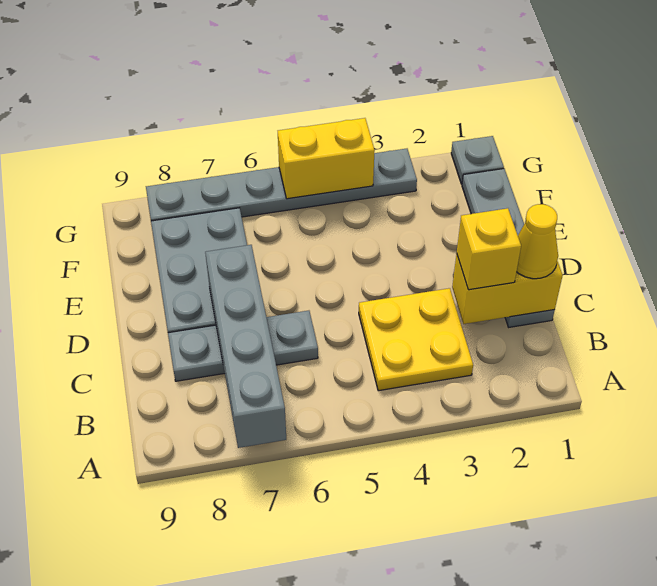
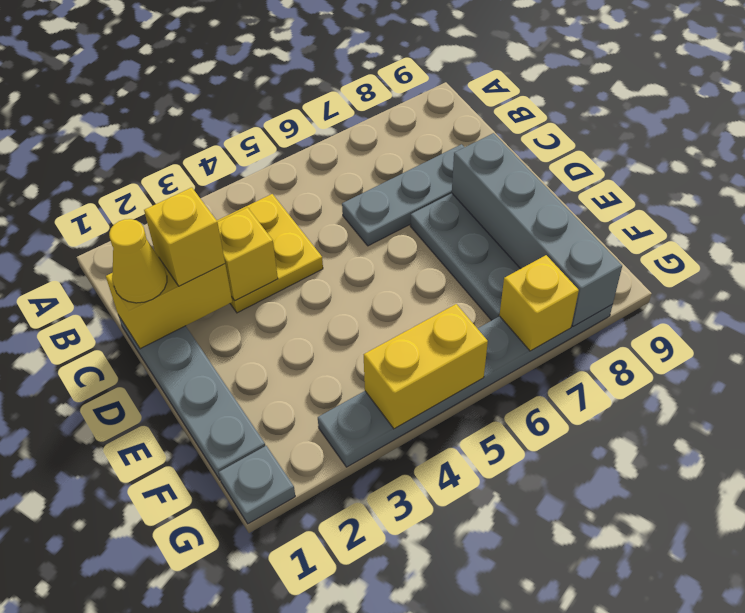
grey 1x4 brick [205,245,286,448] -> grey 1x4 brick moved to [452,133,622,327]
none -> yellow 1x1 brick [218,208,278,301]
none -> yellow 1x1 brick [499,255,579,351]

